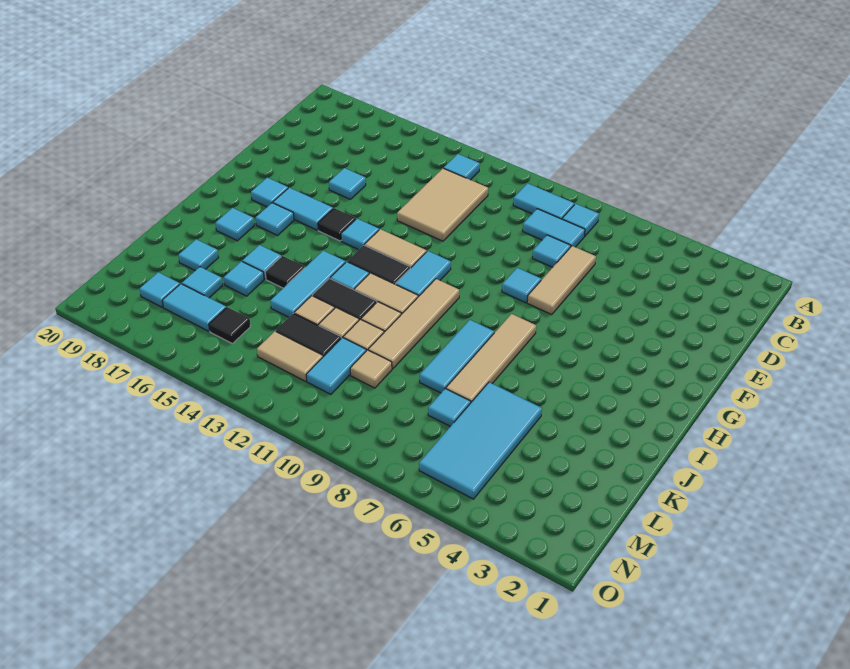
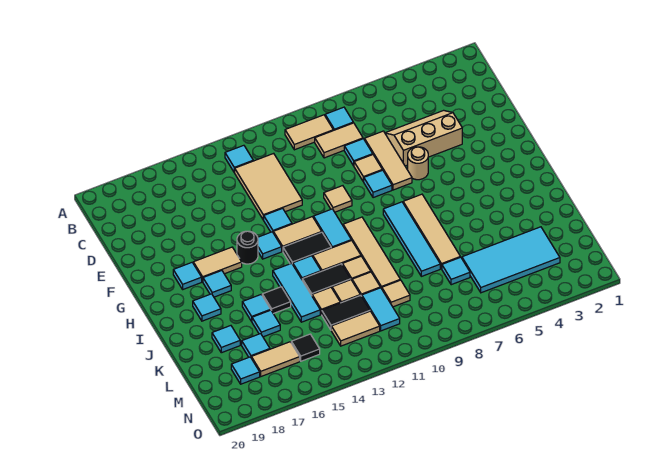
cyan 1x2 tile [513,183,574,219] -> tan 1x2 tile [285,115,333,150]
cyan 1x2 tile [523,209,585,247] -> tan 1x2 tile [315,123,363,158]
none -> tan 2x3 slope [385,110,462,166]
none -> tan 1x1 tile [354,155,382,182]
cyan 1x1 tile [329,168,366,200] -> cyan 1x1 tile moved to [264,208,292,232]
none -> tan 1x1 round brick [408,147,428,180]
none -> tan 1x1 tile [324,186,352,212]
black 1x1 tile [318,208,356,241] -> black 1x1 round brick [237,231,258,264]
cyan 1x2 tile [273,188,333,230] -> tan 1x2 tile [193,247,242,282]
cyan 1x3 tile [420,320,494,393] -> cyan 1x4 tile [383,202,440,276]
cyan 2x4 tile [419,382,542,499] -> cyan 2x4 tile turned to [462,227,560,293]
cyan 1x2 tile [162,284,226,331] -> tan 1x2 tile [251,342,300,376]

